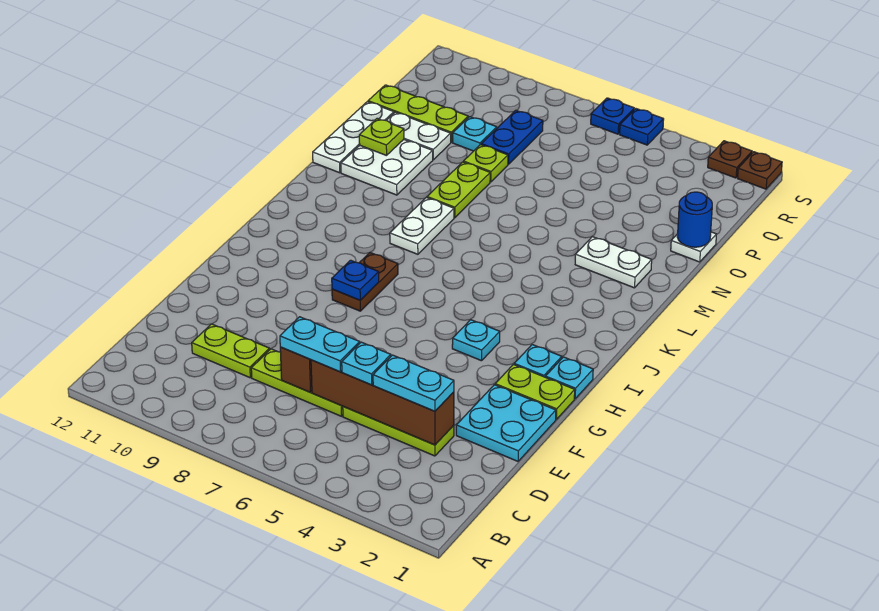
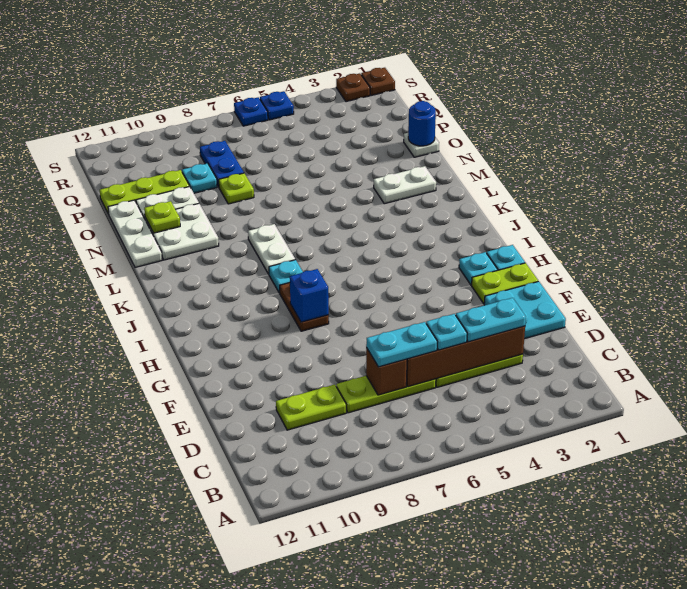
cyan 1x1 plate [452,320,500,361] -> cyan 1x1 plate moved to [269,260,303,293]
blue 1x1 plate [332,260,379,300] -> blue 1x1 brick [290,269,329,322]
lime 1x2 plate [427,162,490,218] -> none

